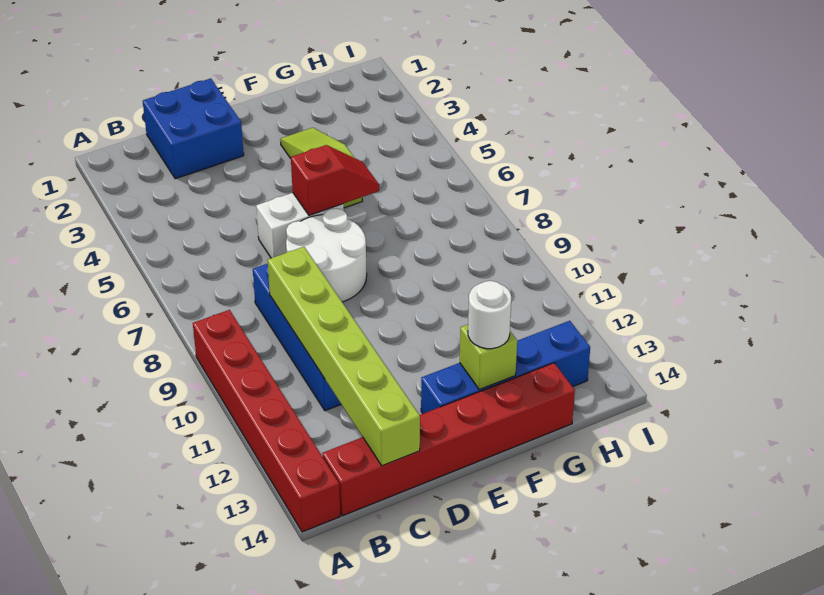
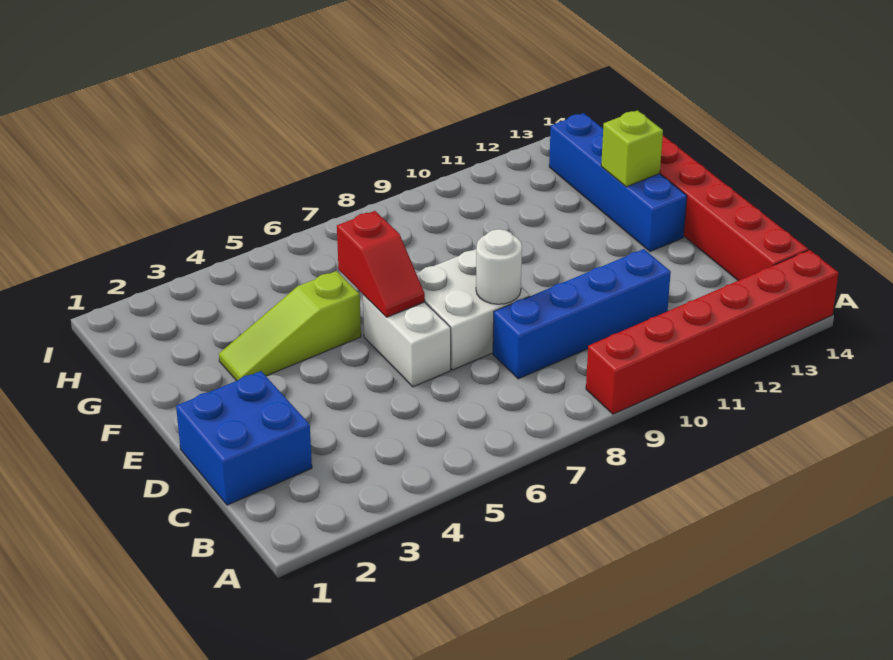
lime 1x6 brick [268,247,420,466] -> none
white 2x2 round brick [286,208,367,302] -> white 2x2 brick [416,249,530,370]
red 1x2 slope [291,145,379,216] -> red 1x2 slope turned to [337,211,425,317]
white 1x1 round brick [468,281,511,349] -> white 1x1 round brick moved to [476,229,522,304]

